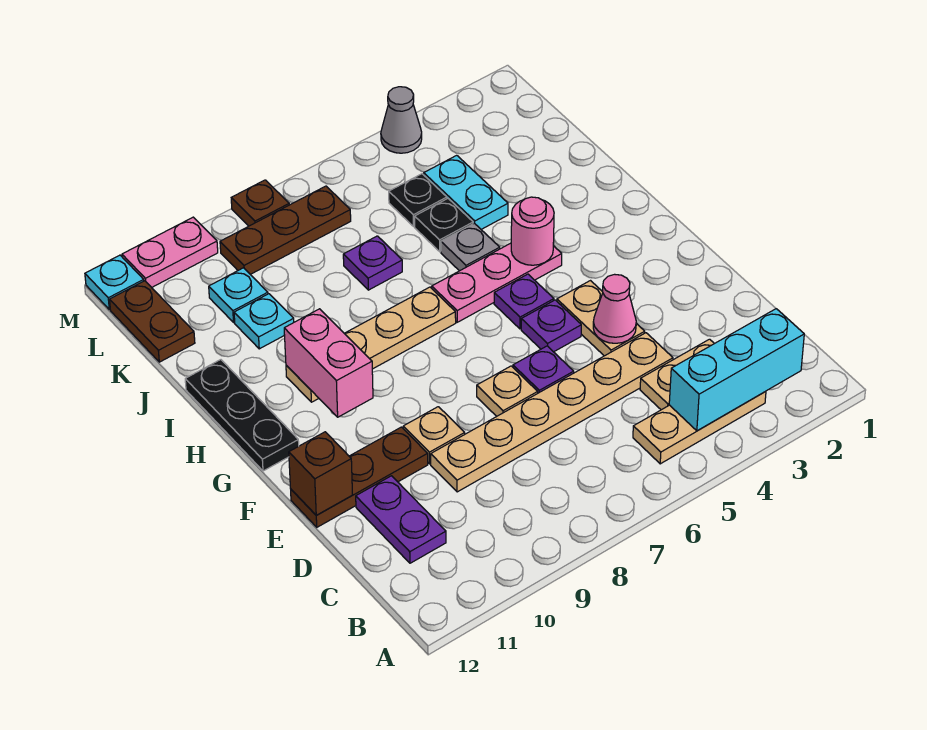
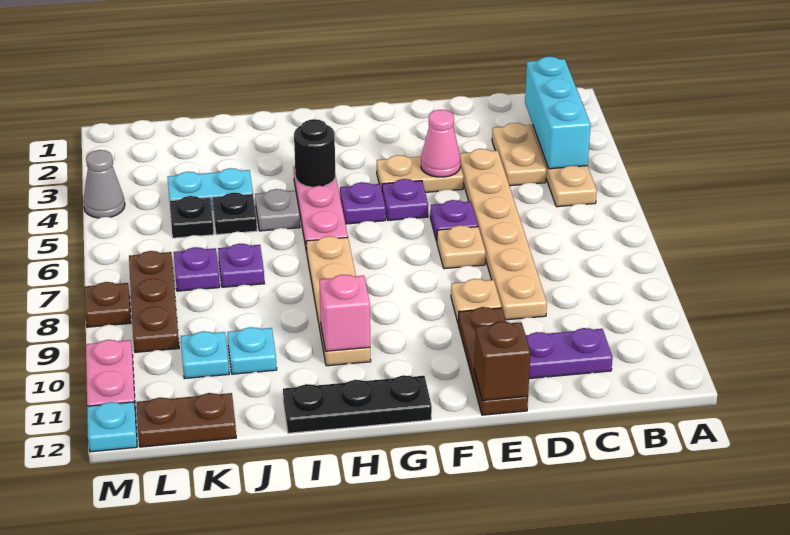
pink 1x2 brick [284,309,373,417] -> pink 1x1 brick [319,275,370,351]
pink 1x1 round brick [511,197,554,265] -> black 1x1 round brick [294,119,335,187]
none -> purple 1x1 plate [174,247,220,291]

